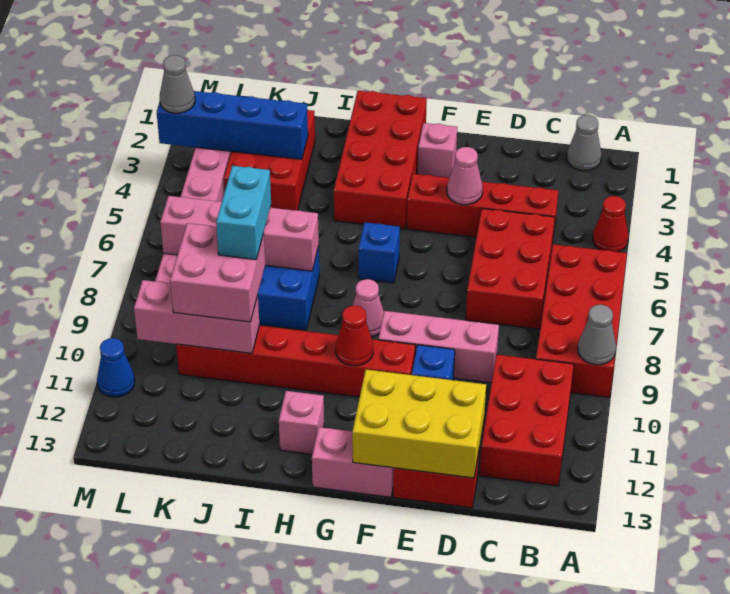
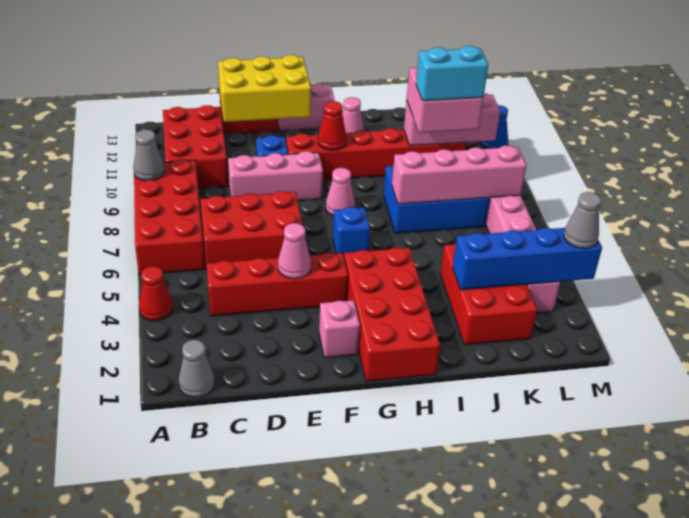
red 2x3 brick [466,209,555,329] -> red 2x3 brick turned to [201,191,302,269]
pink 1x1 brick [279,391,324,454] -> pink 1x1 cone [342,97,364,133]
cyan 1x2 brick [216,166,271,260] -> cyan 1x2 brick turned to [416,46,488,101]

